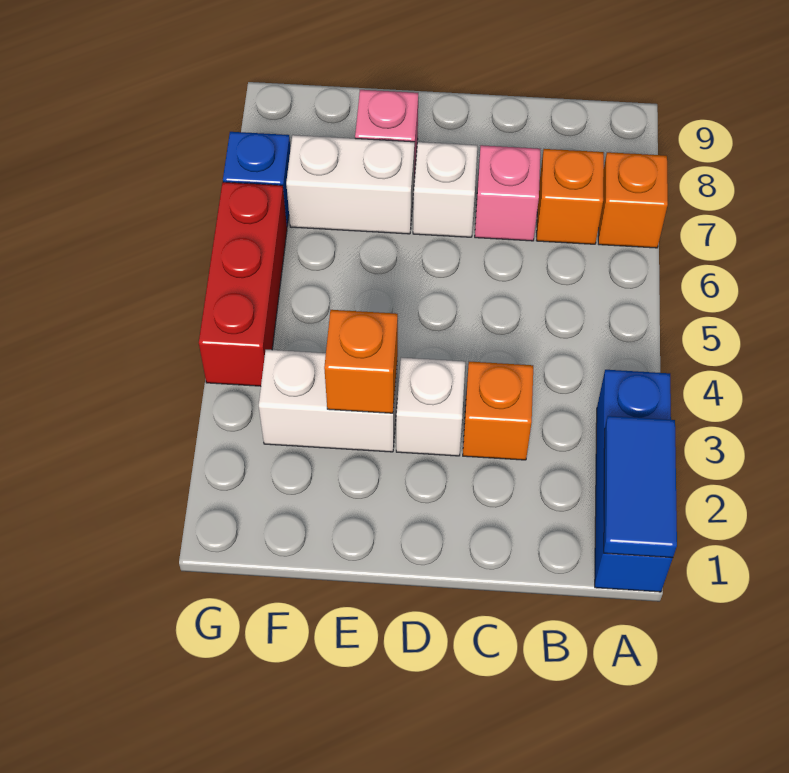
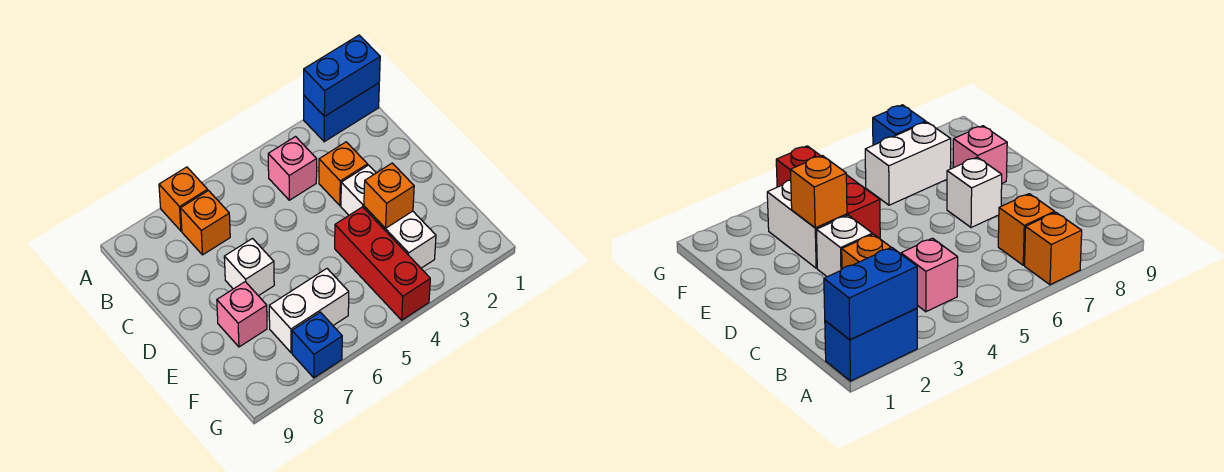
blue 1x3 brick [595,370,673,592] -> blue 1x2 brick [304,83,379,142]
blue 1x2 tile [604,416,677,558] -> blue 1x2 brick [304,35,380,116]
pink 1x1 brick [475,145,540,241] -> pink 1x1 brick moved to [268,137,317,200]
white 1x2 brick [286,135,415,234] -> white 1x2 brick turned to [269,269,349,353]
red 1x3 brick [199,182,287,386] -> red 1x3 brick turned to [335,207,430,320]

